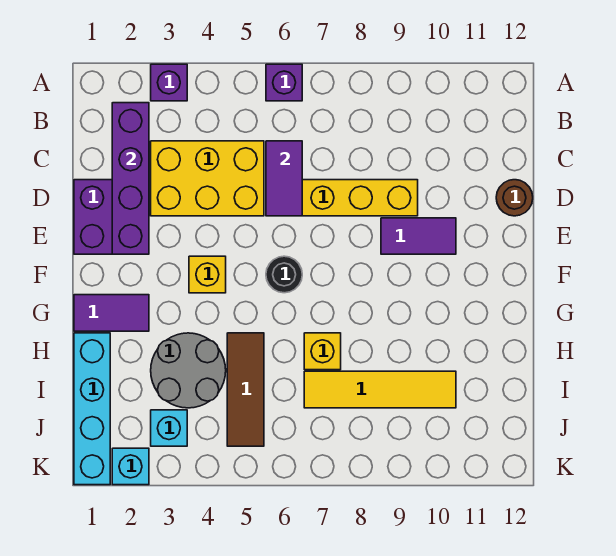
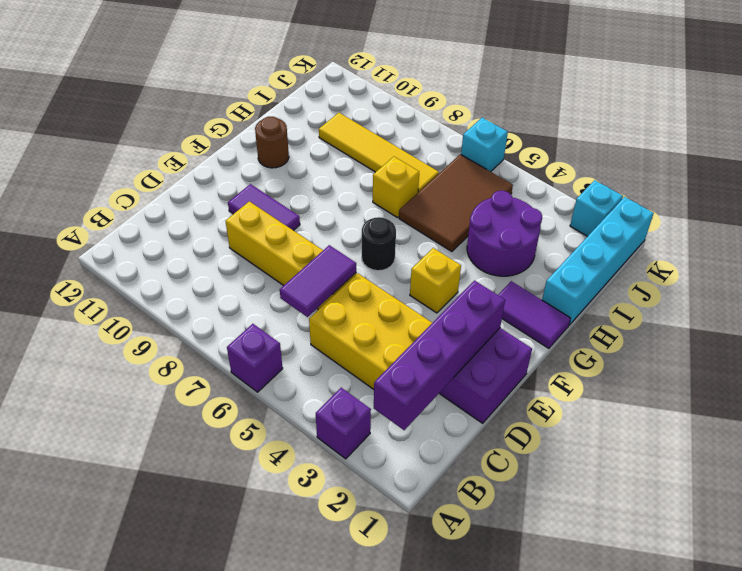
brown 1x1 round brick [496,180,533,216] -> brown 1x1 round brick moved to [255,117,289,168]
grey 2x2 round brick [151,333,226,408] -> purple 2x2 round brick [467,191,542,276]
brown 1x3 tile [227,333,264,446] -> brown 2x3 tile [399,154,513,252]
cyan 1x1 brick [151,410,187,446] -> cyan 1x1 brick moved to [461,118,508,172]

